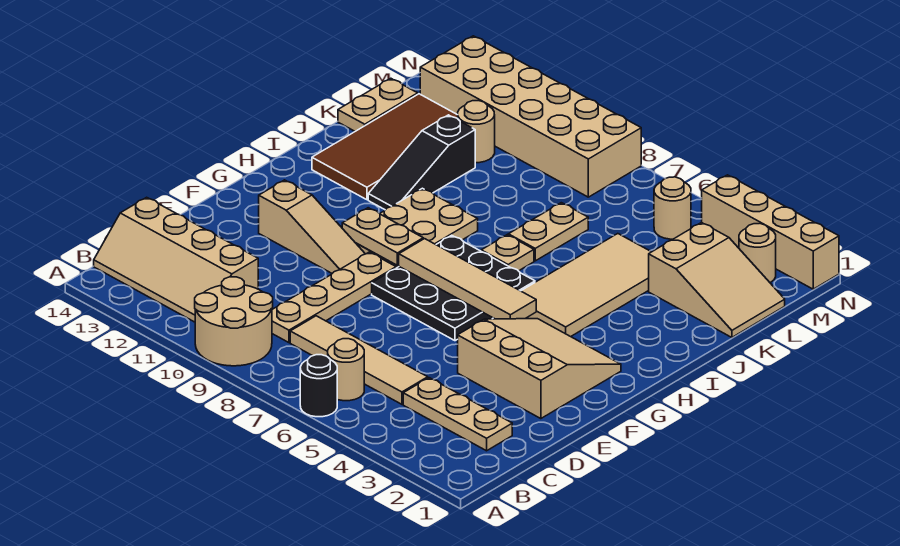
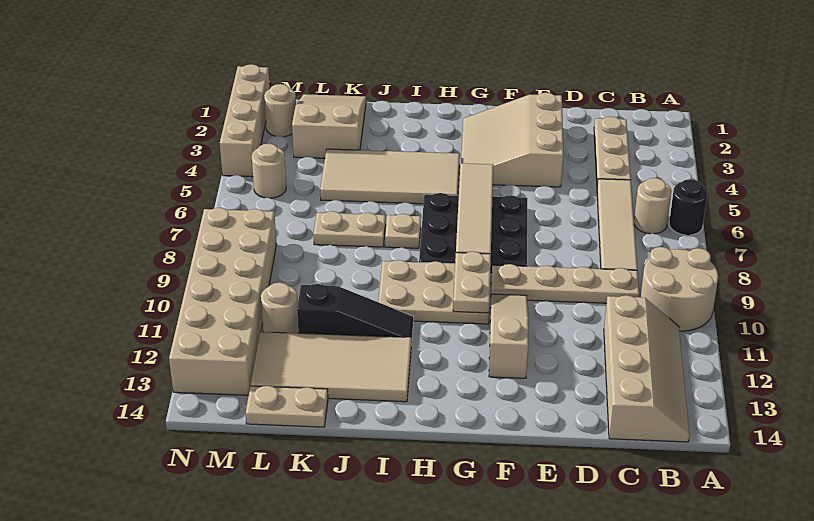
brown 2x4 tile [312,94,458,200] -> tan 2x4 tile [251,332,411,402]

